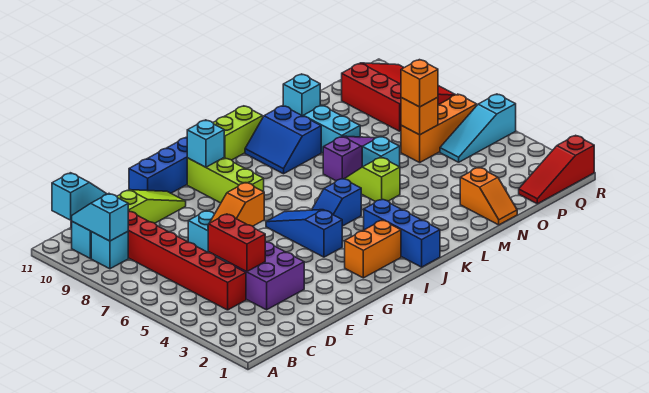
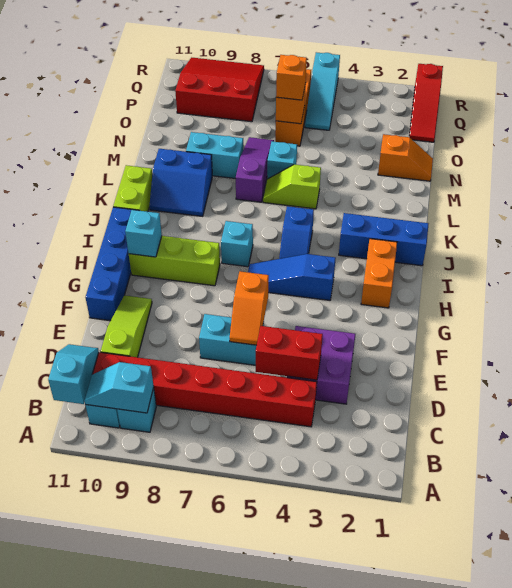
cyan 1x1 brick [283,74,320,116] -> cyan 1x1 brick moved to [221,221,253,267]

